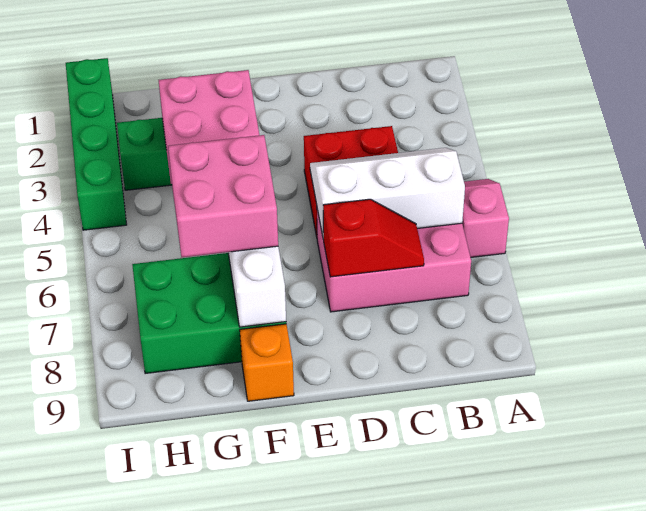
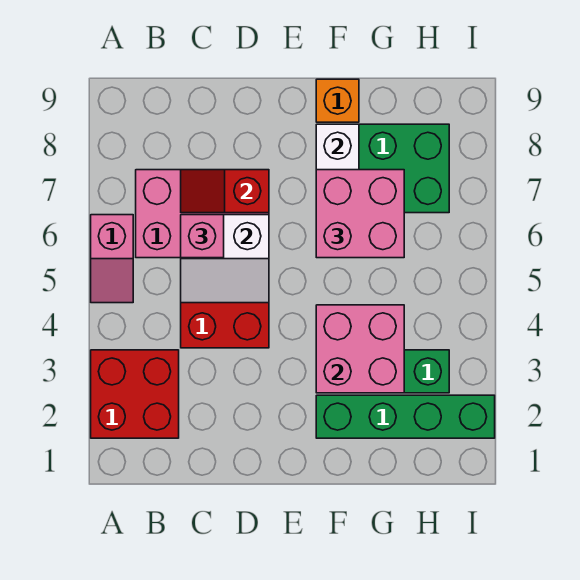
none -> red 2x2 brick [91,350,179,438]
white 2x3 slope [310,148,465,239] -> white 2x2 slope [181,215,269,303]
none -> pink 1x1 brick [181,215,224,258]
green 1x4 brick [66,58,127,230] -> green 1x4 brick turned to [316,395,495,438]

